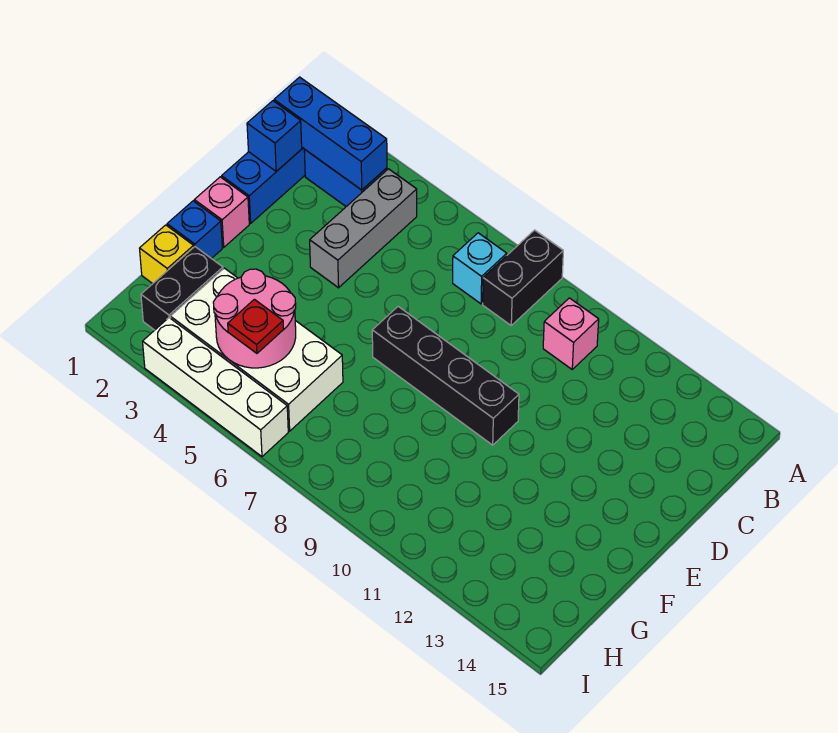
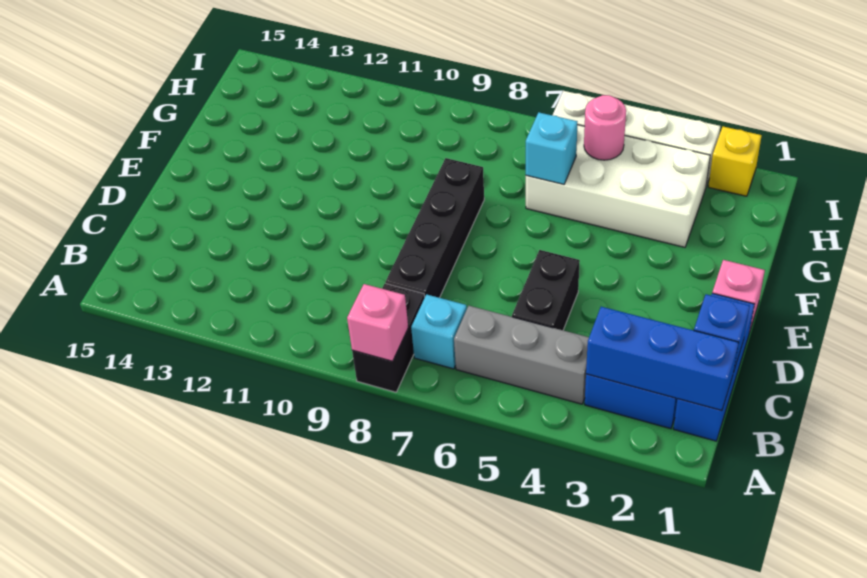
grey 1x3 brick [310,169,417,288] -> grey 1x3 brick turned to [454,306,589,404]
pink 1x1 brick [543,298,599,369] -> pink 1x1 brick moved to [347,284,408,361]
black 1x4 brick [372,307,519,445] -> black 1x4 brick turned to [386,158,484,298]
blue 1x1 brick [167,201,222,259] -> none
yellow 1x1 brick [140,225,194,284] -> yellow 1x1 brick moved to [708,127,762,196]
black 1x2 brick [141,247,223,330] -> black 1x2 brick moved to [512,250,580,330]
pink 2x2 round brick [213,269,296,368] -> pink 1x1 round brick [584,95,626,160]
none -> cyan 1x1 brick [526,112,577,184]
red 1x1 plate [228,299,284,353] -> none

